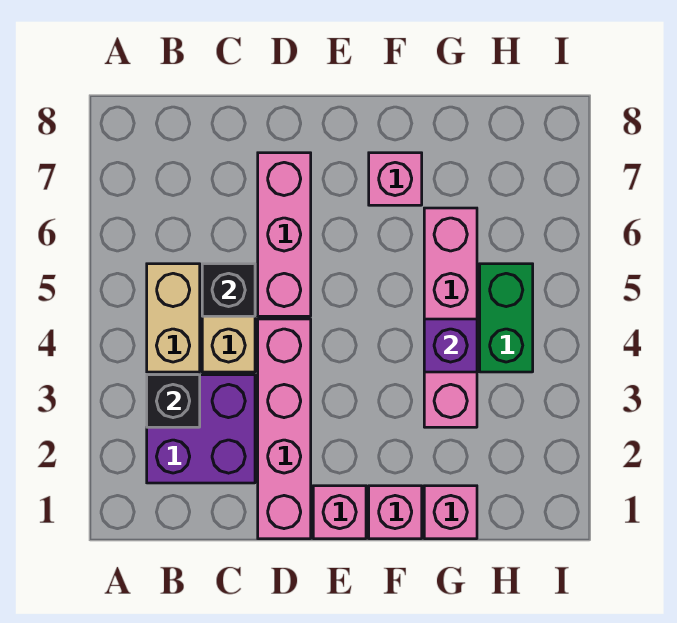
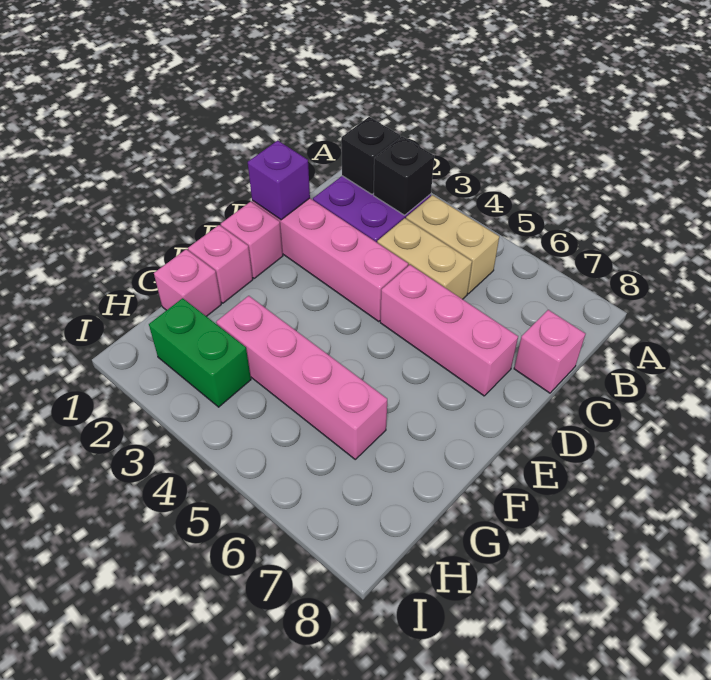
black 1x1 brick [202,264,255,316] -> black 1x1 brick moved to [341,117,400,194]
pink 1x1 brick [369,153,422,205] -> pink 1x1 brick moved to [514,310,586,393]
purple 1x1 brick [424,319,477,372] -> purple 1x1 brick moved to [248,141,310,220]
green 1x2 brick [480,264,533,372] -> green 1x2 brick moved to [149,298,251,407]

